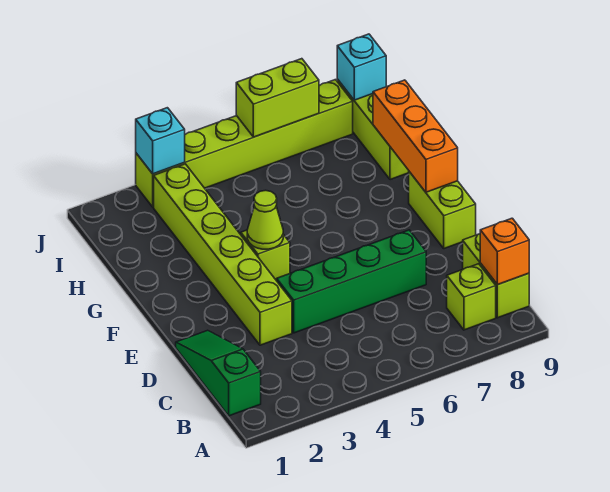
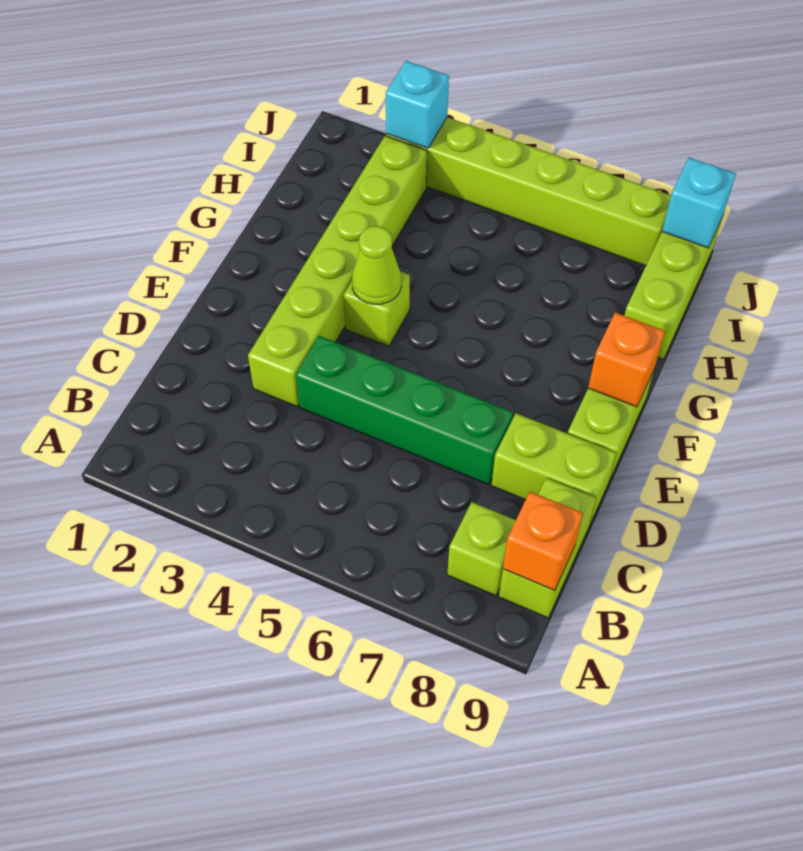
green 1x3 slope [176,330,261,416] -> none
orange 1x3 brick [373,80,458,192] -> orange 1x1 brick [588,312,665,407]
lime 1x2 brick [236,59,319,137] -> lime 1x2 brick moved to [491,413,616,524]

